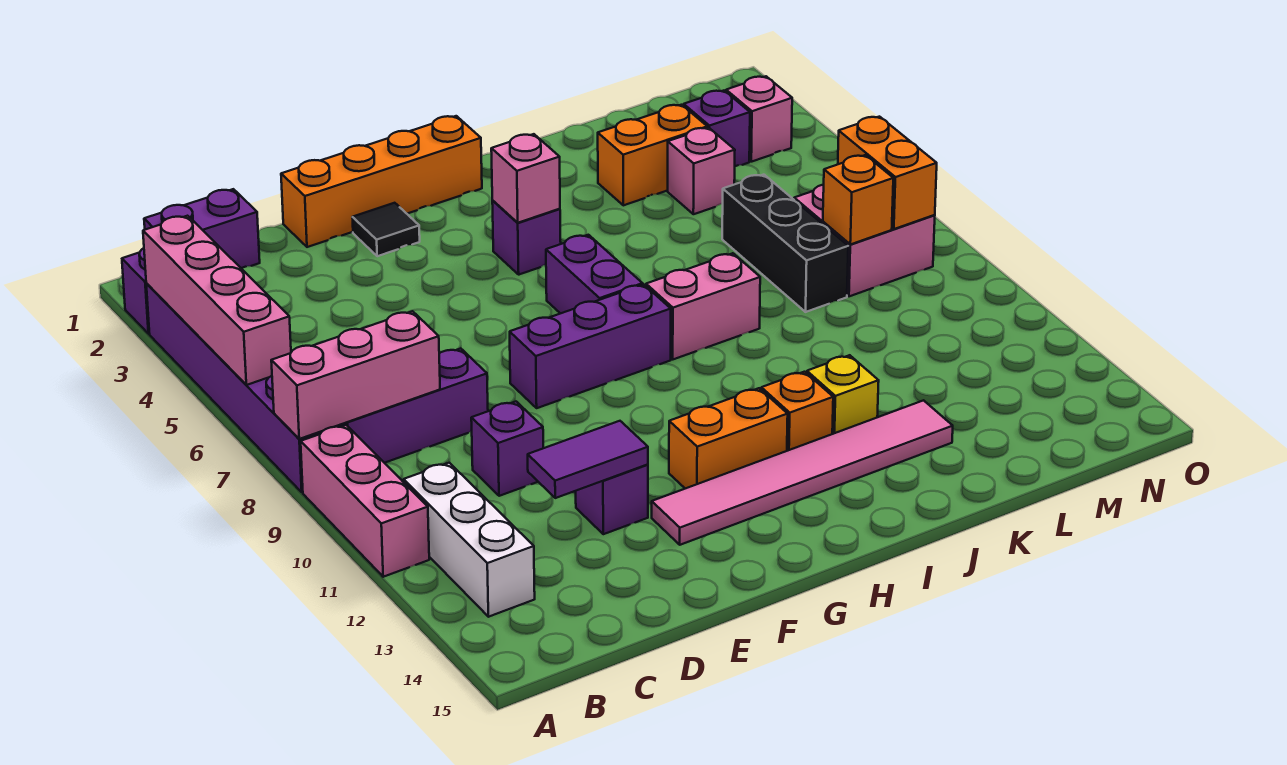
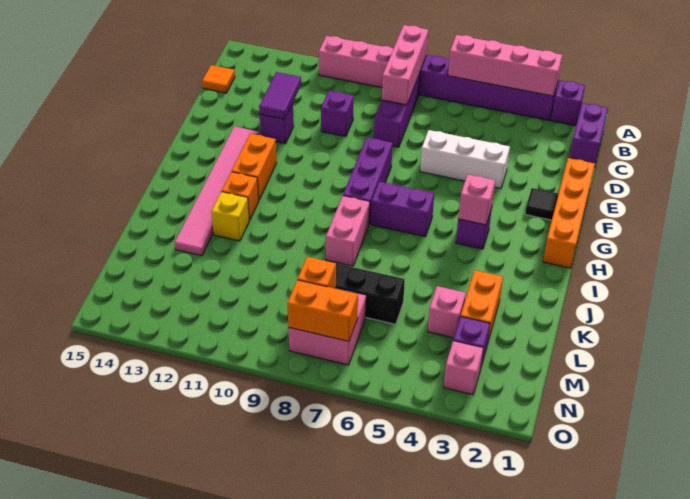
white 1x3 brick [404,463,535,617] -> white 1x3 brick moved to [420,130,510,189]
none -> orange 1x1 tile [202,65,235,93]

